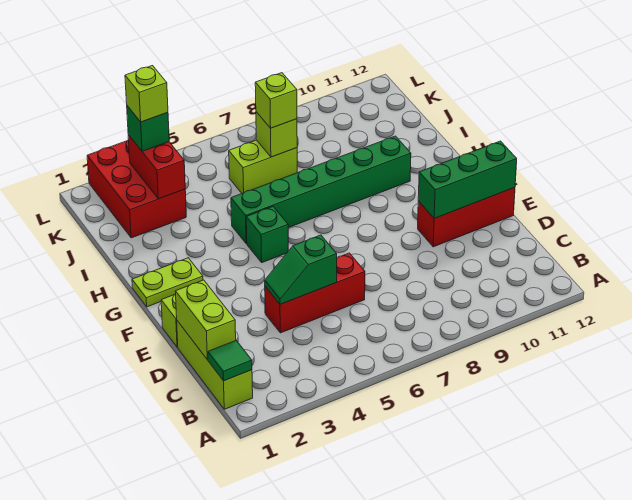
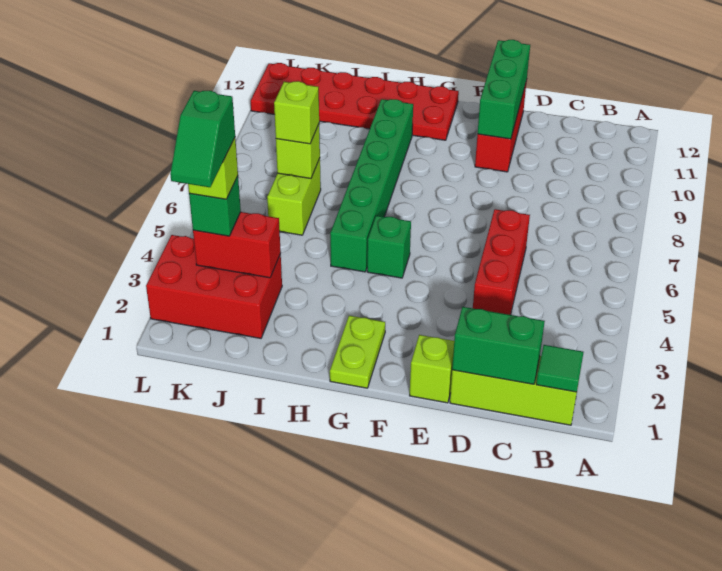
lime 1x2 brick [175,280,236,360] -> green 1x2 brick [452,307,545,384]
green 1x2 slope [265,235,337,304] -> green 1x2 slope moved to [170,91,235,187]
none -> red 2x6 plate [251,63,459,140]

